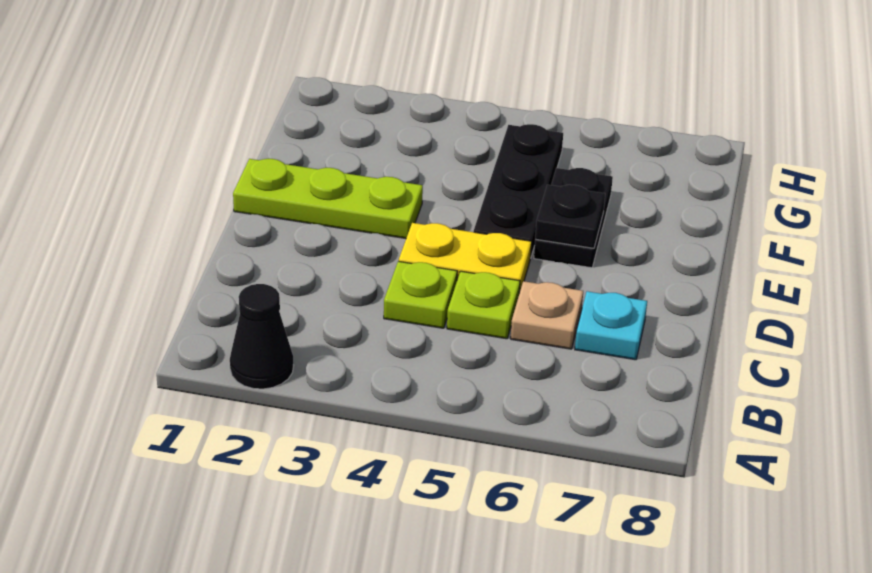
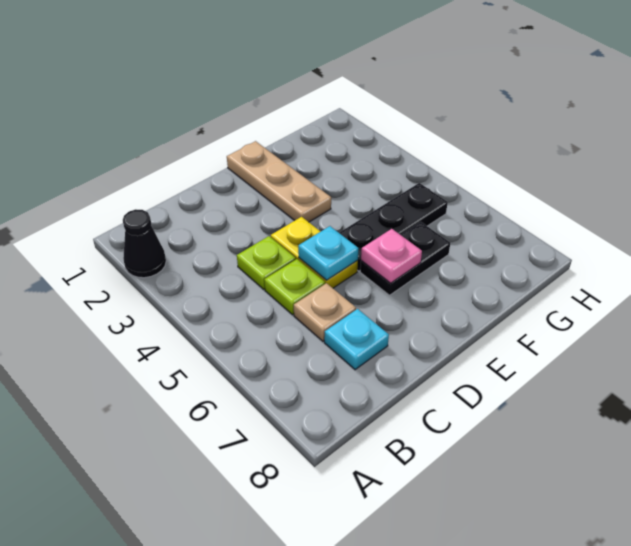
none -> cyan 1x1 plate [298,226,358,280]
lime 1x3 plate [233,159,423,239] -> tan 1x3 plate [227,141,331,222]
black 1x1 plate [535,185,605,248] -> pink 1x1 plate [361,229,422,283]

